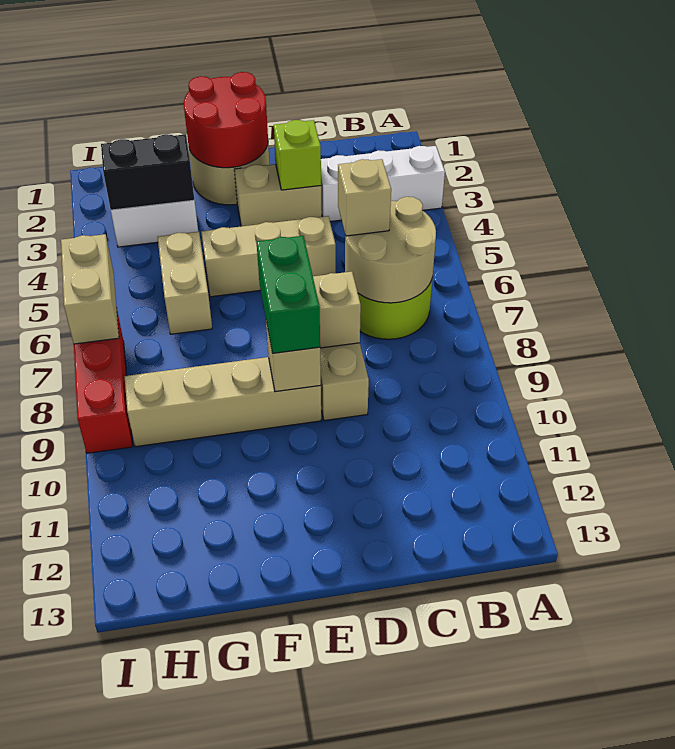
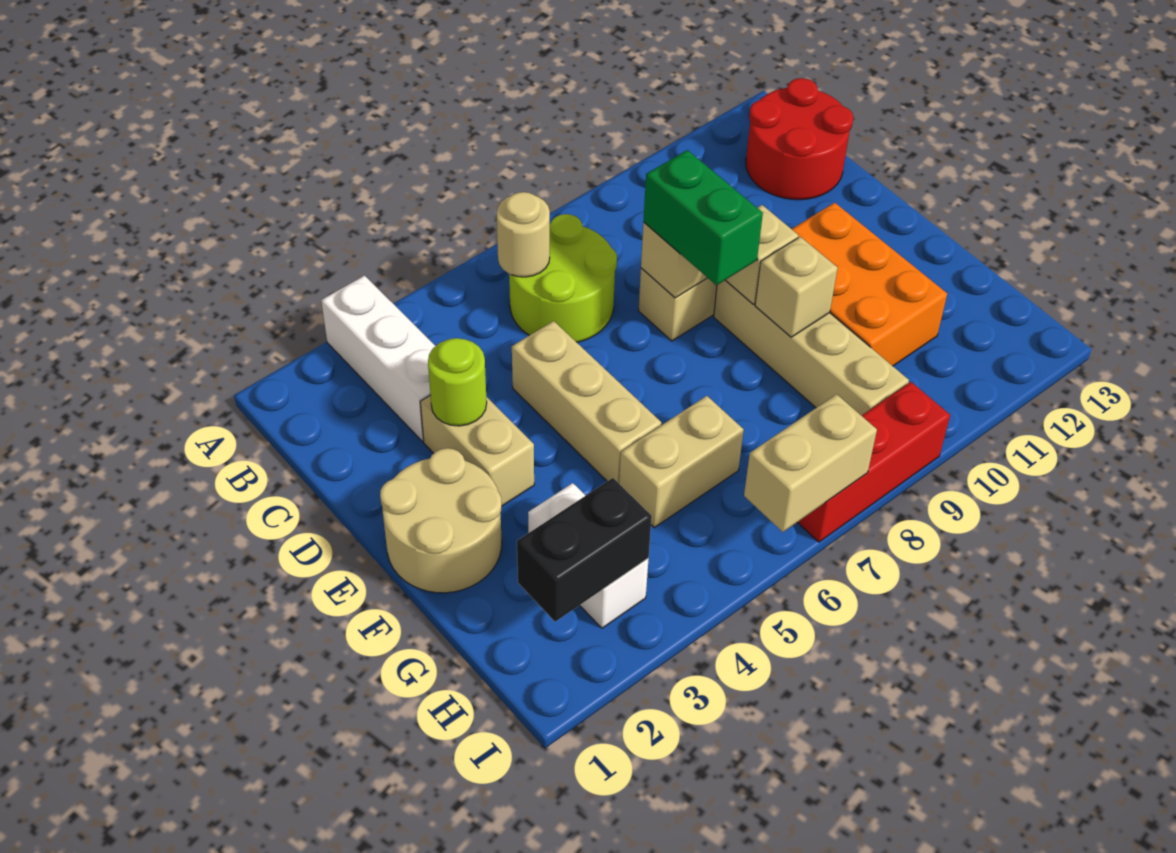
tan 2x2 round brick [345,197,436,303] -> tan 1x1 round brick [497,192,550,277]
tan 1x1 brick [338,159,391,236] -> tan 1x1 brick moved to [755,237,838,337]
lime 1x1 brick [274,120,321,190] -> lime 1x1 round brick [428,338,487,426]
red 2x2 round brick [184,72,268,168] -> red 2x2 round brick moved to [746,78,853,200]
green 1x2 brick [256,236,320,353] -> green 1x2 brick turned to [644,150,763,285]
none -> orange 2x3 brick [792,203,947,366]
black 1x2 brick [101,134,194,210] -> black 1x2 brick turned to [517,478,652,622]

